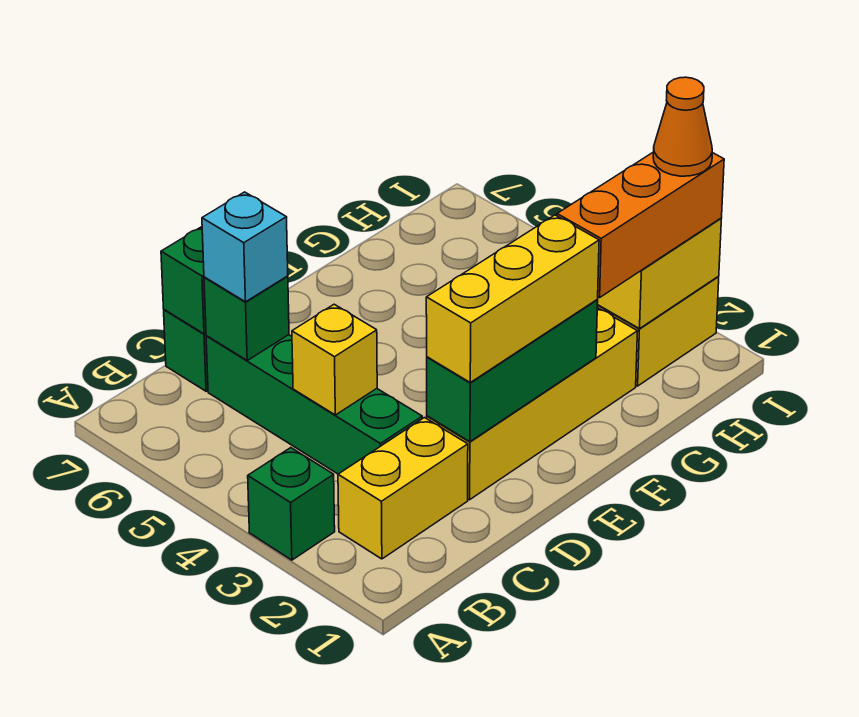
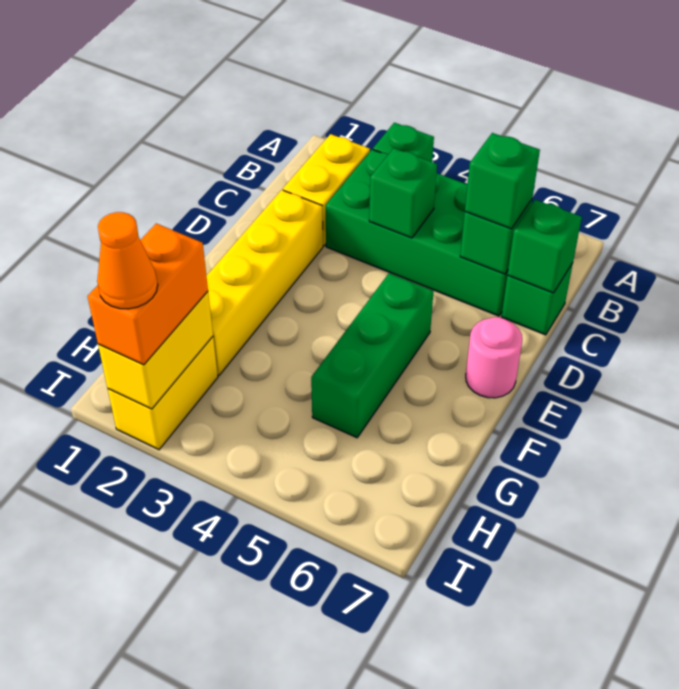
green 1x4 brick [206,335,422,474] -> green 2x4 brick [326,149,508,316]
yellow 1x1 brick [292,304,377,415] -> green 1x1 brick [369,148,437,238]
cyan 1x1 brick [202,192,288,302] -> green 1x1 brick [465,133,540,229]
green 1x3 brick [427,300,598,442] -> green 1x3 brick moved to [311,273,434,438]
yellow 1x3 brick [426,215,599,382] -> none
none -> pink 1x1 round brick [466,317,522,398]
orange 1x3 brick [557,152,724,298] -> orange 1x2 brick [88,224,208,365]

